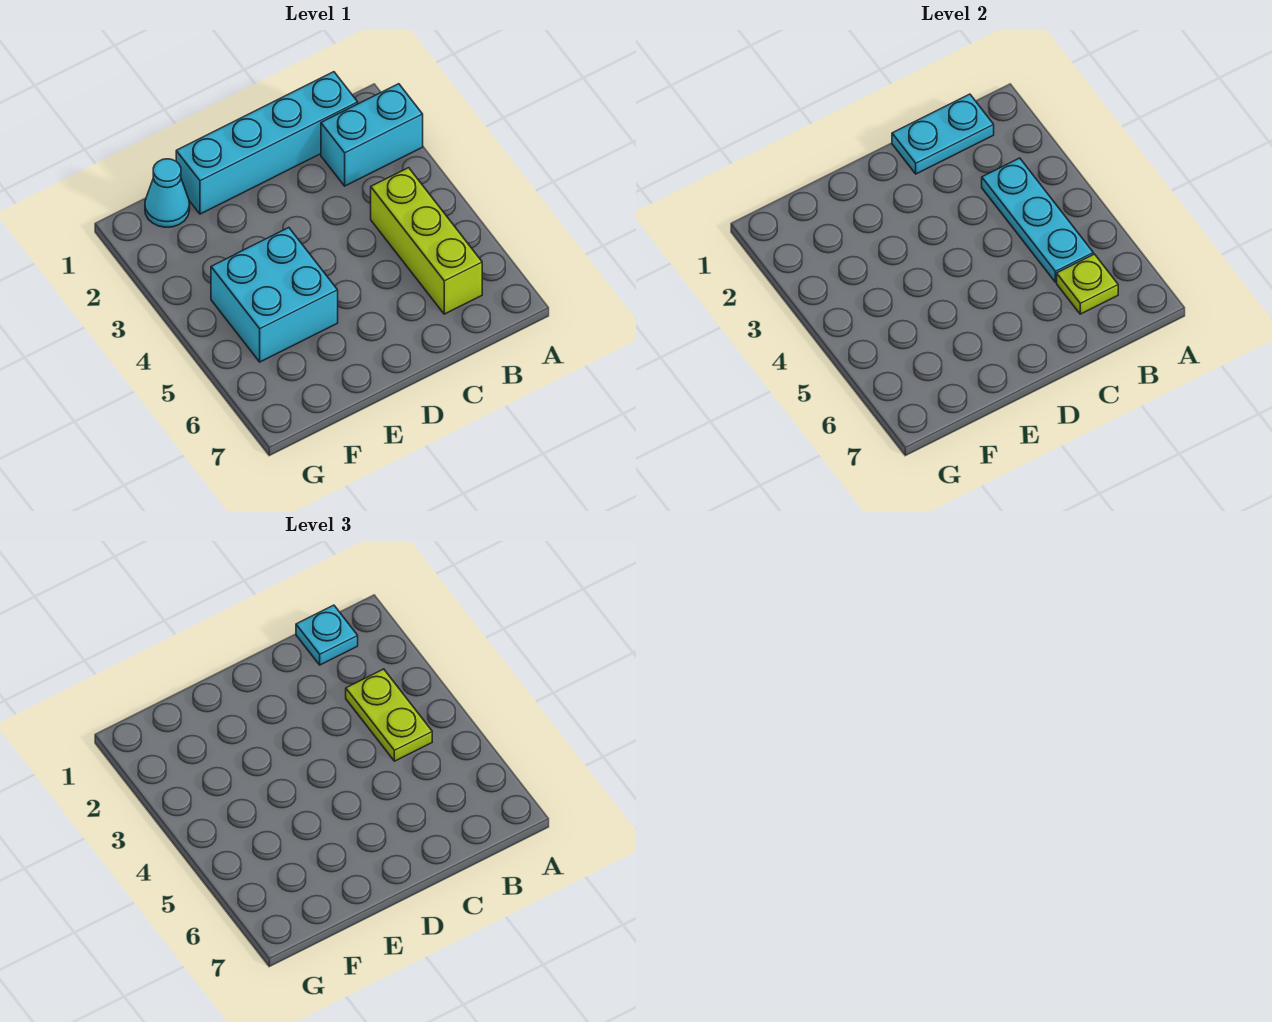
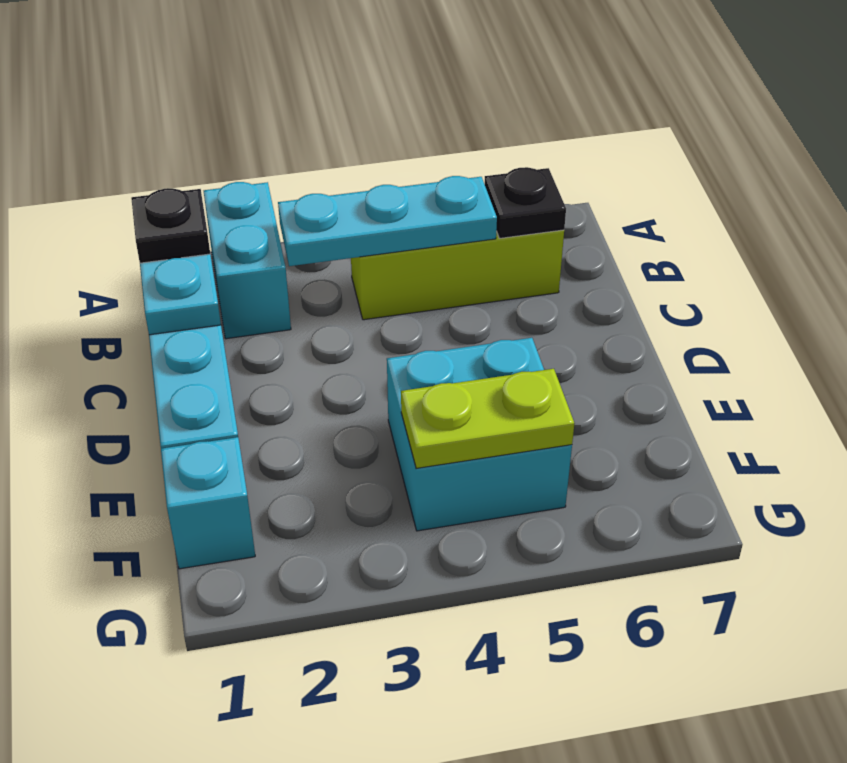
cyan 1x1 plate [296,605,358,665] -> black 1x1 plate [131,188,210,263]
lime 1x2 plate [346,669,432,761] -> lime 1x2 plate moved to [401,369,574,468]
lime 1x1 plate [1057,254,1118,314] -> black 1x1 plate [485,167,566,238]
cyan 1x1 cone [145,159,190,227] -> cyan 1x1 brick [161,437,255,569]

